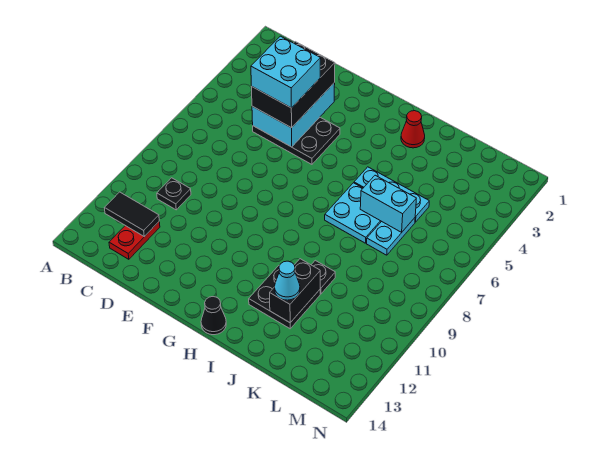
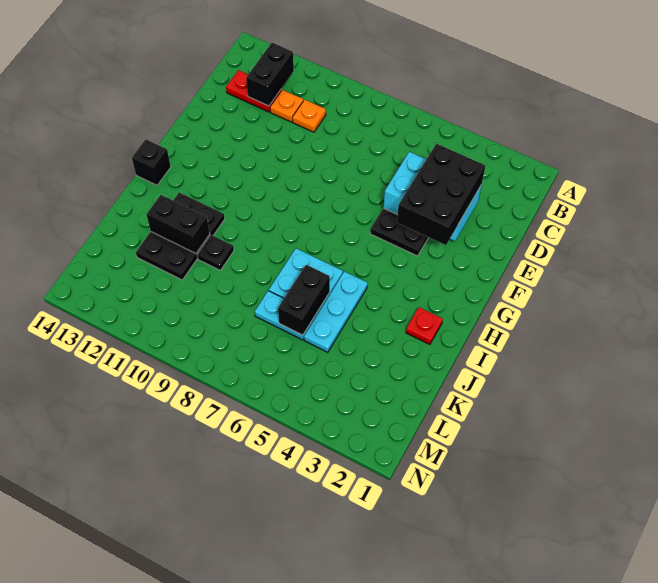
black 1x2 tile [105,192,159,237] -> black 1x2 brick [246,43,294,106]
black 1x1 plate [157,178,191,210] -> orange 1x1 plate [293,100,326,132]
none -> orange 1x1 plate [270,90,304,122]
black 2x3 brick [252,42,335,128] -> black 2x3 brick turned to [397,144,486,245]
cyan 2x2 brick [251,36,321,108] -> none
black 1x1 cone [201,296,226,335] -> black 1x1 brick [132,139,171,185]
red 1x1 cone [401,111,425,148] -> red 1x1 plate [406,307,443,344]
black 2x2 plate [249,265,320,329] -> black 2x3 plate [136,192,225,280]
cyan 1x2 brick [360,175,416,232] -> black 1x2 brick [278,265,330,335]
cyan 1x1 cone [275,261,300,300] -> none

